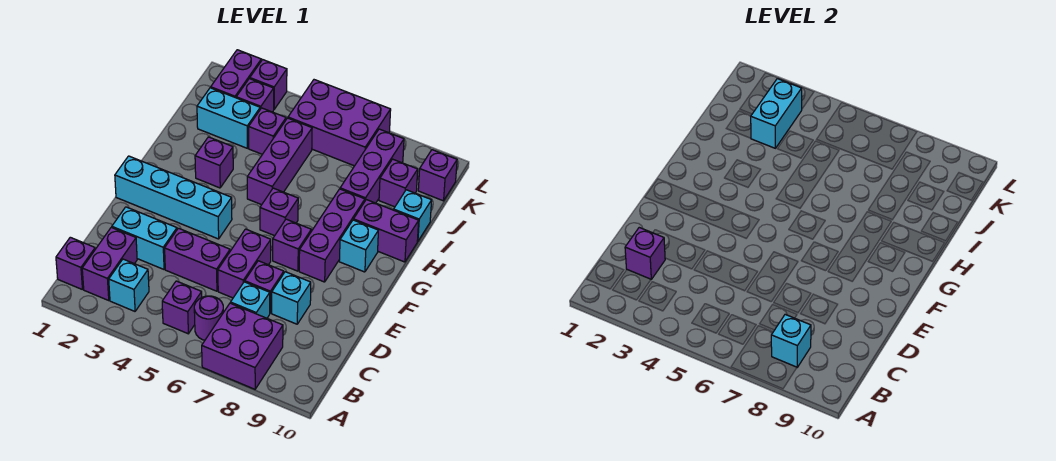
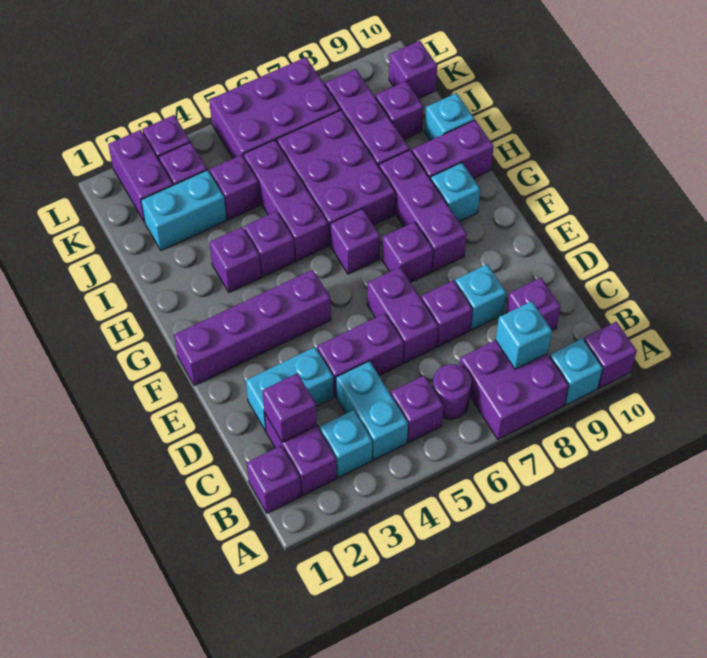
none -> purple 1x1 brick [584,322,637,388]
cyan 1x1 brick [231,282,270,318] -> cyan 1x1 brick moved to [550,338,603,405]
none -> purple 1x1 brick [506,278,561,330]
cyan 1x4 brick [115,156,232,239] -> purple 1x4 brick [174,270,331,386]
none -> purple 1x1 brick [244,211,295,277]
none -> purple 2x3 brick [277,110,395,245]
cyan 1x2 brick [751,79,802,148] -> cyan 1x2 brick moved to [336,361,408,460]

